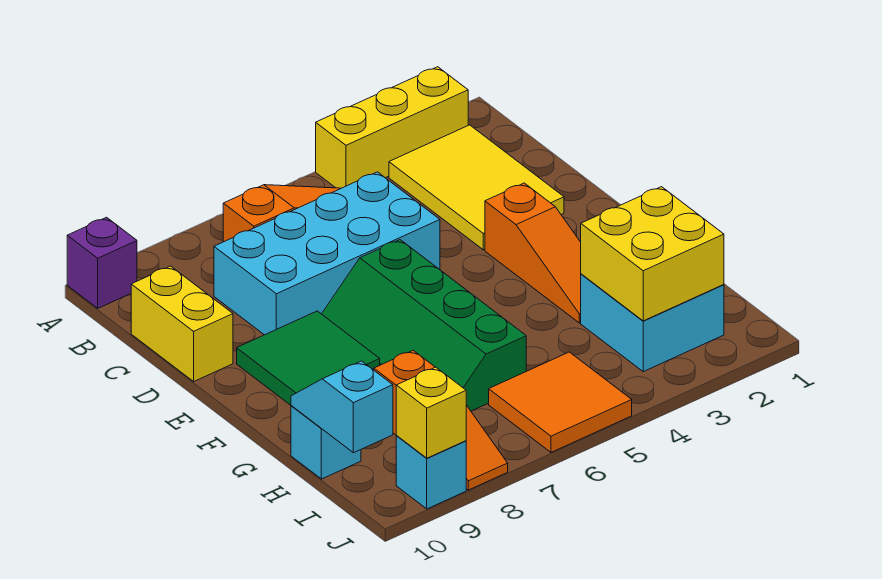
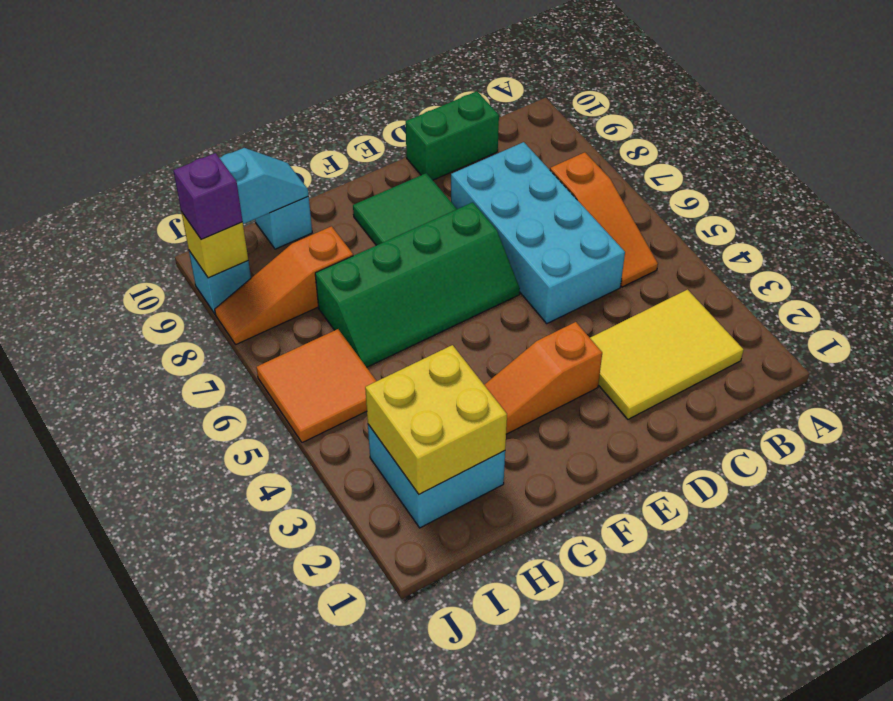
yellow 1x3 brick [316,67,468,188] -> none
purple 1x1 brick [67,217,137,308] -> purple 1x1 brick moved to [173,153,243,240]
yellow 1x2 brick [131,266,233,381] -> green 1x2 brick [406,91,499,180]
green 2x4 slope [322,240,526,411] -> green 2x4 slope turned to [315,202,520,367]

